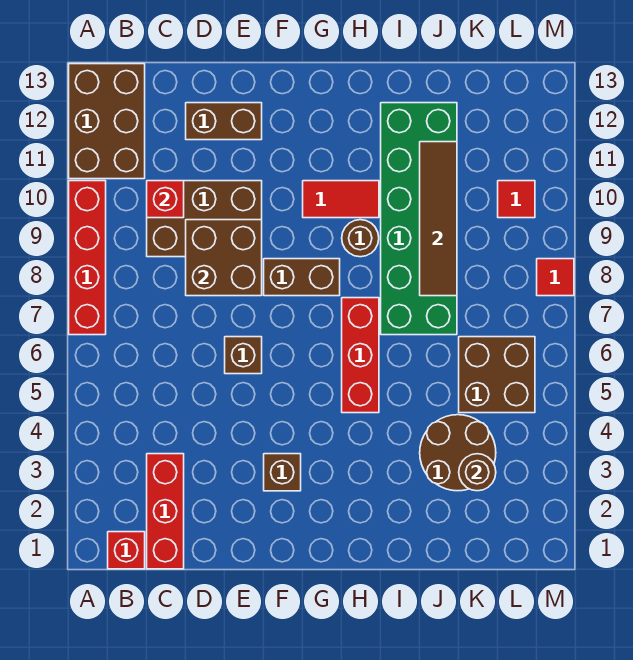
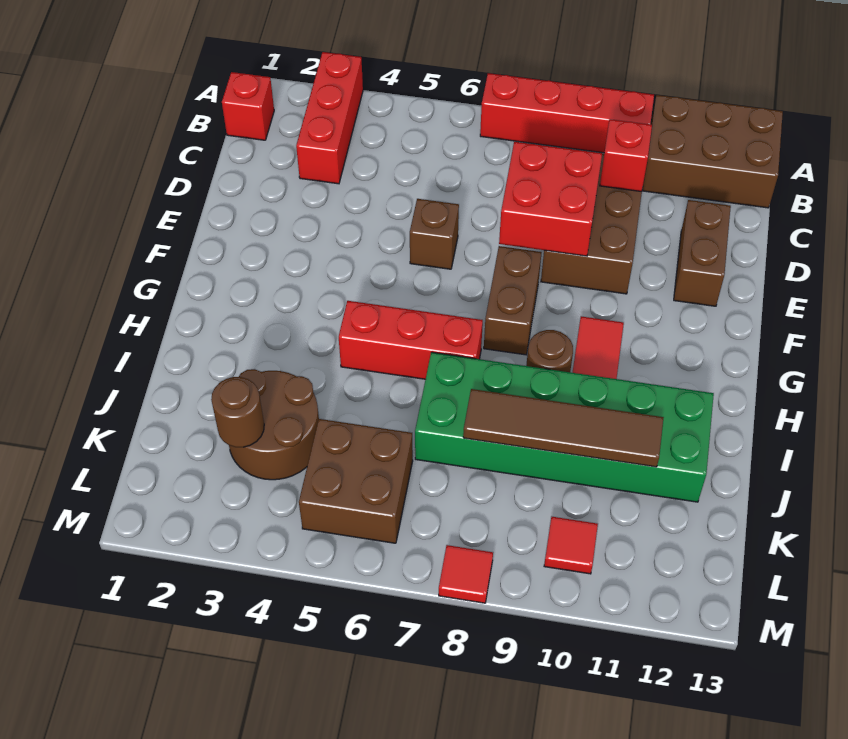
red 1x3 brick [147,454,184,569] -> red 1x3 brick turned to [296,52,363,184]
brown 2x2 brick [186,220,262,296] -> red 2x2 brick [499,142,602,256]
brown 1x1 brick [264,454,301,491] -> none

